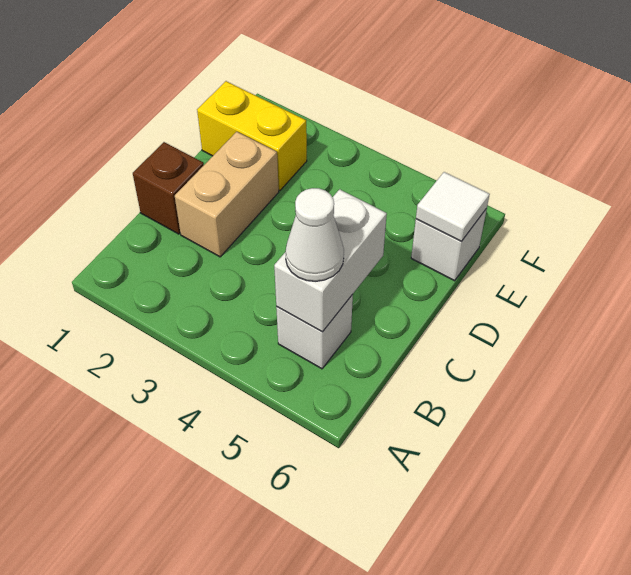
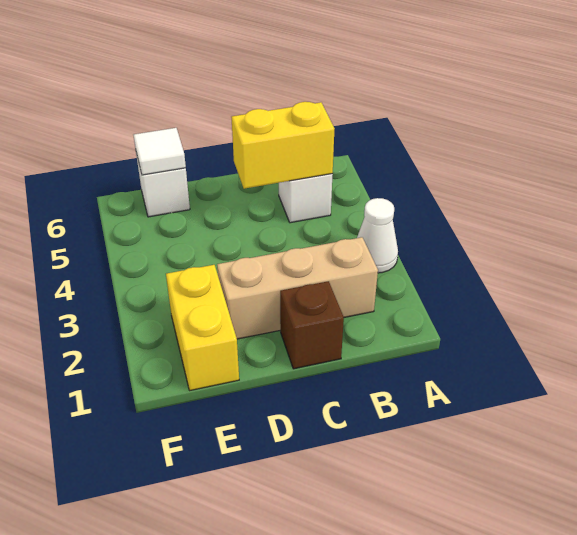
white 1x2 brick [274,189,387,332] -> yellow 1x2 brick [231,102,335,189]
white 1x1 cone [285,188,344,281] -> white 1x1 cone moved to [357,198,398,273]
tan 1x2 brick [175,132,279,257] -> tan 1x3 brick [217,237,378,339]

